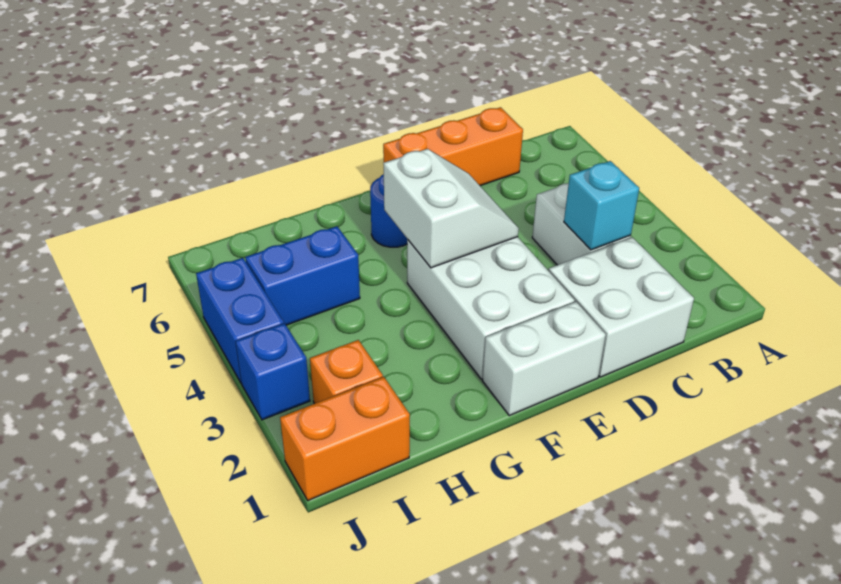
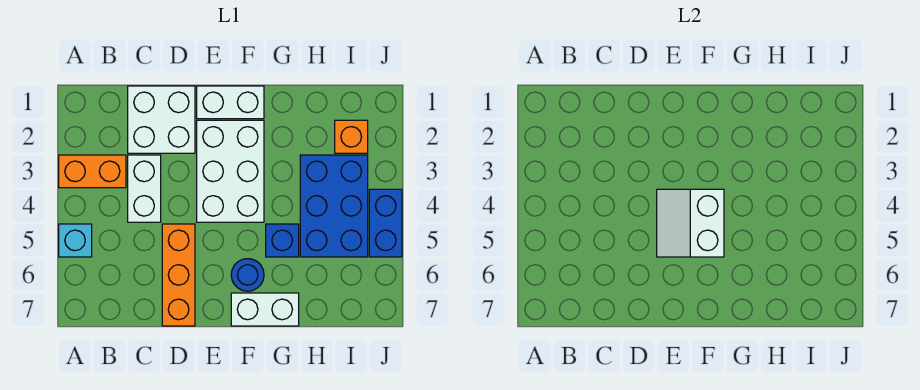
cyan 1x1 brick [564,161,639,250] -> cyan 1x1 brick moved to [59,224,92,257]
orange 1x3 brick [383,107,523,186] -> orange 1x3 brick turned to [162,224,195,326]
none -> white 1x2 brick [231,293,299,326]
blue 1x2 brick [245,226,360,325] -> blue 2x3 brick [300,155,368,257]
orange 1x2 brick [280,377,410,501] -> orange 1x2 brick moved to [59,155,126,188]
blue 1x1 brick [236,323,310,420] -> blue 1x1 brick moved to [266,224,299,257]

